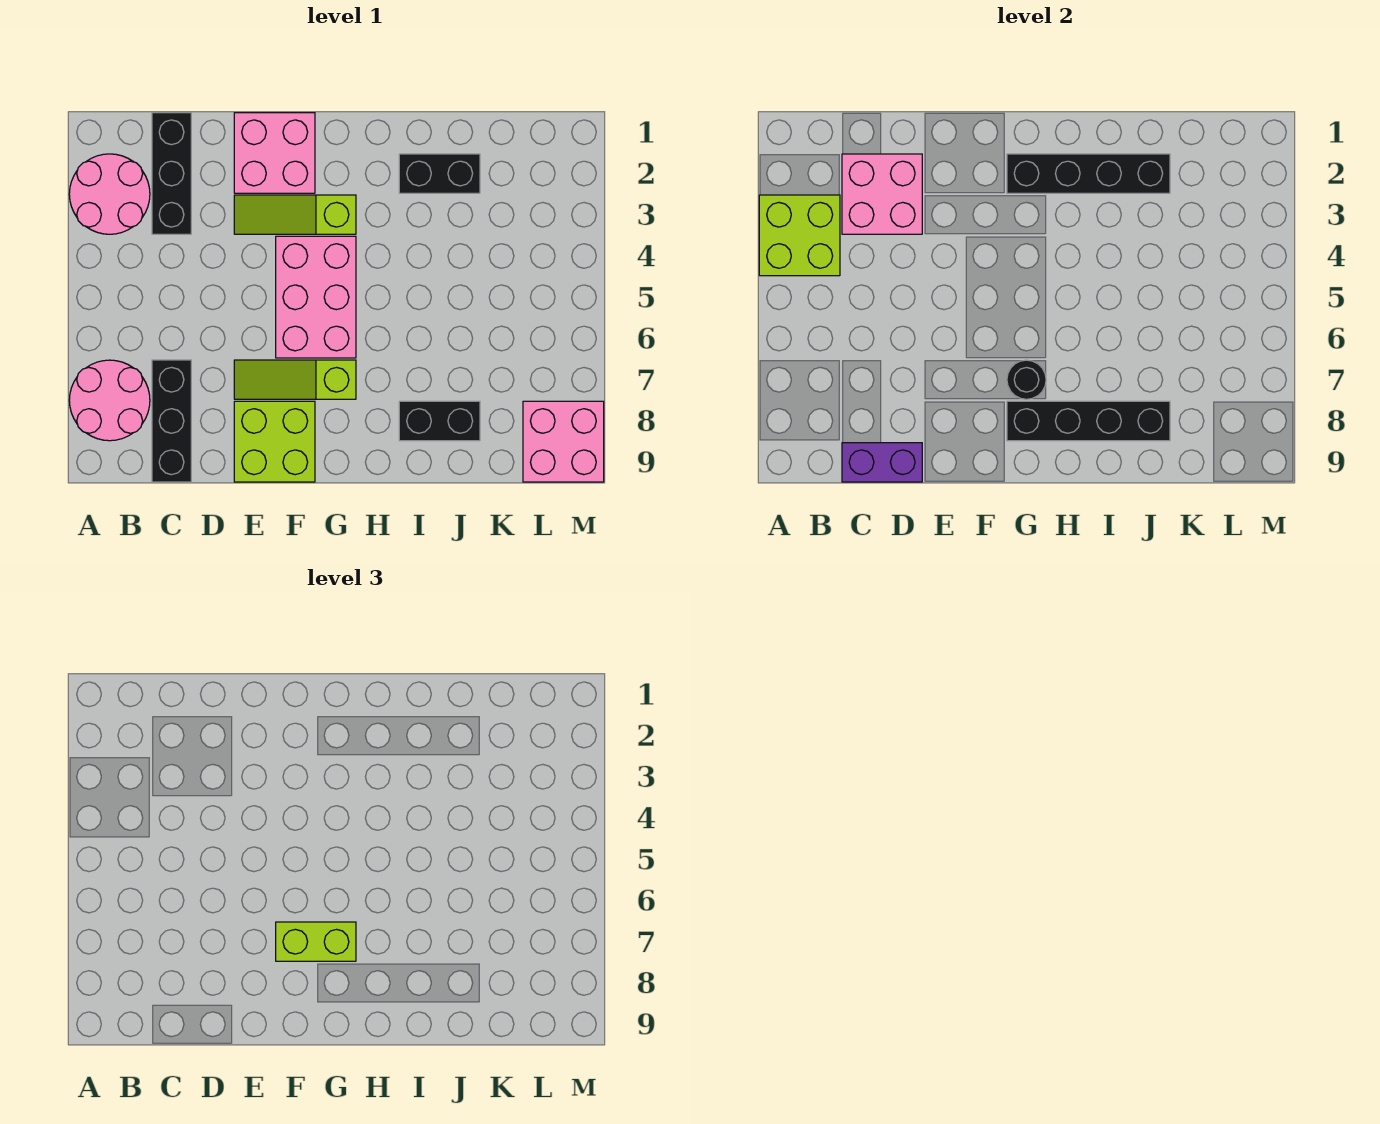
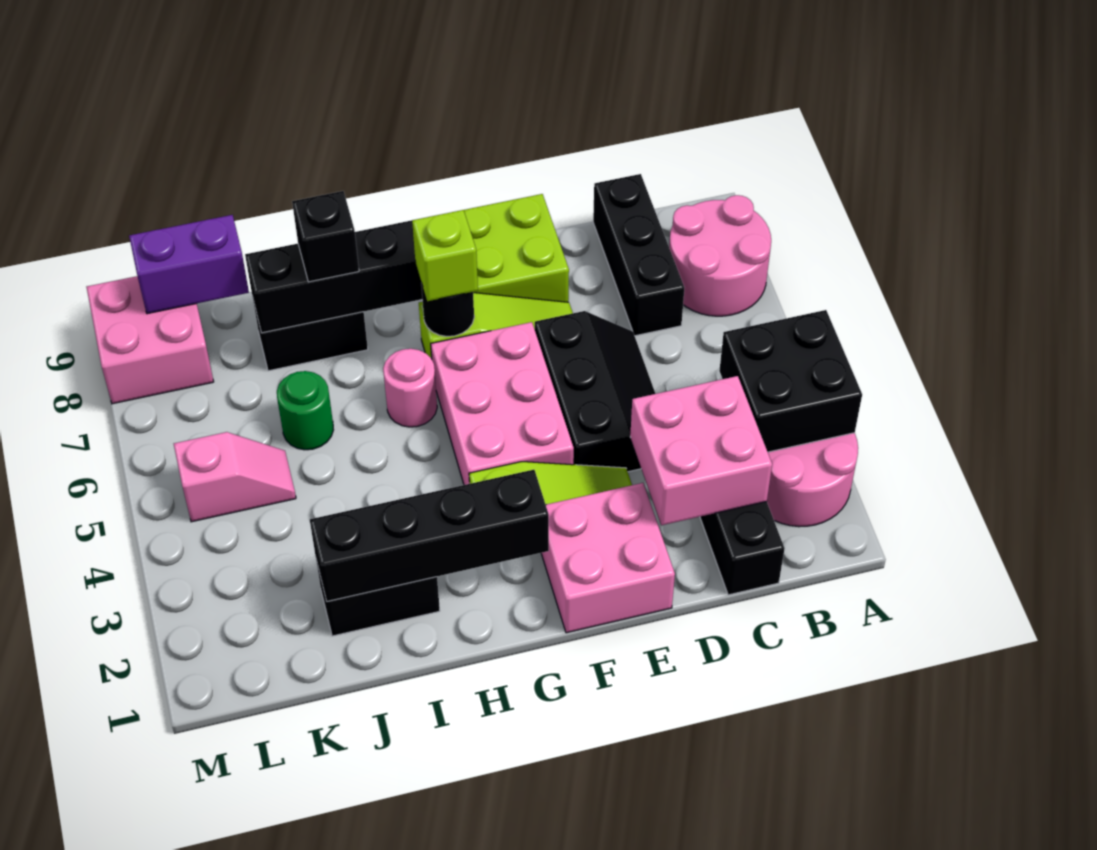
lime 2x2 brick [759,195,840,276] -> black 2x2 brick [719,310,862,452]
purple 1x2 brick [842,443,922,482] -> purple 1x2 brick moved to [129,215,249,314]
none -> black 2x3 slope [535,311,655,472]
lime 1x2 brick [276,922,356,961] -> lime 1x1 brick [412,210,478,301]
none -> pink 1x1 round brick [383,349,437,427]
none -> black 1x1 brick [292,191,359,282]
none -> green 1x1 round brick [277,371,333,450]
none -> pink 1x2 slope [174,432,296,522]

